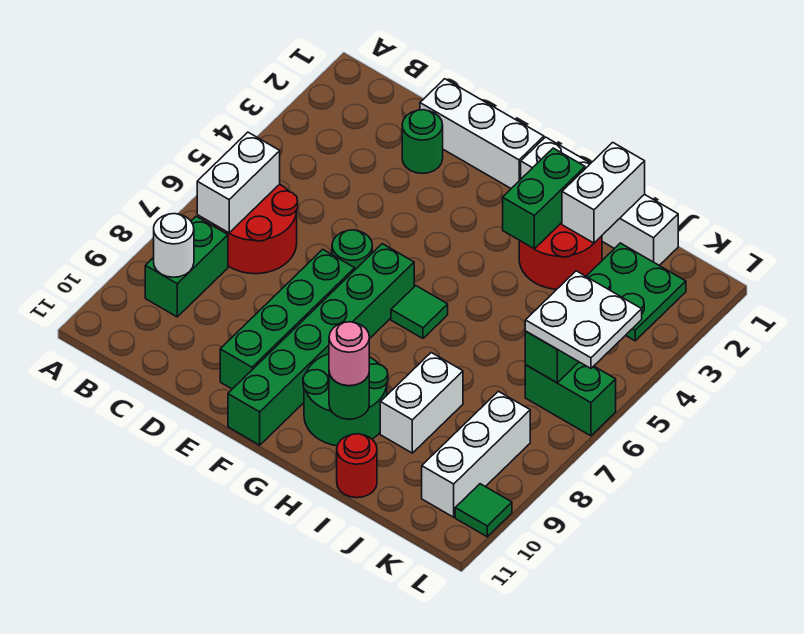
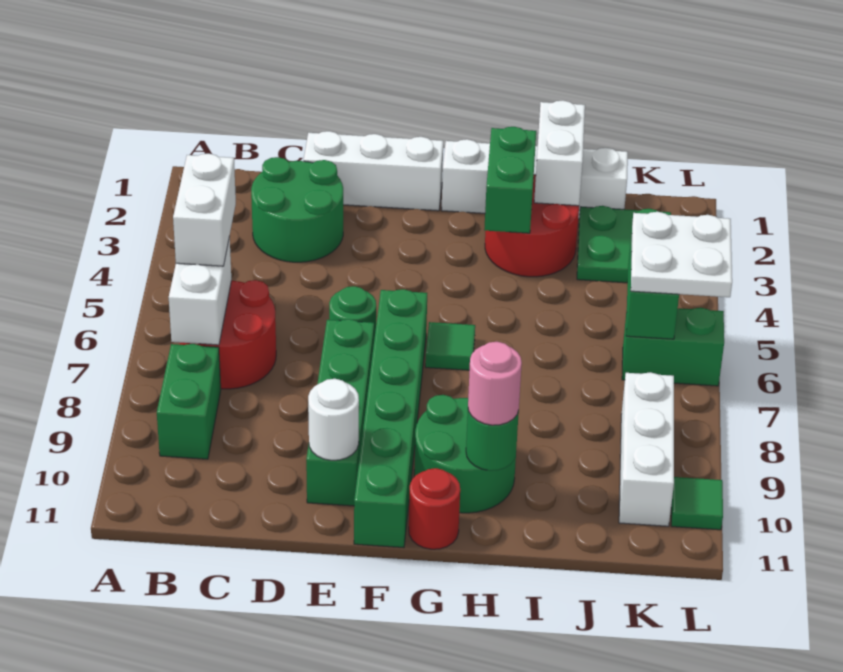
white 1x1 round brick [154,214,194,277] -> white 1x1 round brick moved to [308,379,359,460]
green 1x1 round brick [402,110,443,173] -> green 2x2 round brick [251,157,343,262]
white 1x2 brick [380,353,463,453] -> white 1x2 brick moved to [173,154,236,266]
red 1x1 round brick [337,434,377,498] -> red 1x1 round brick moved to [409,468,460,549]

